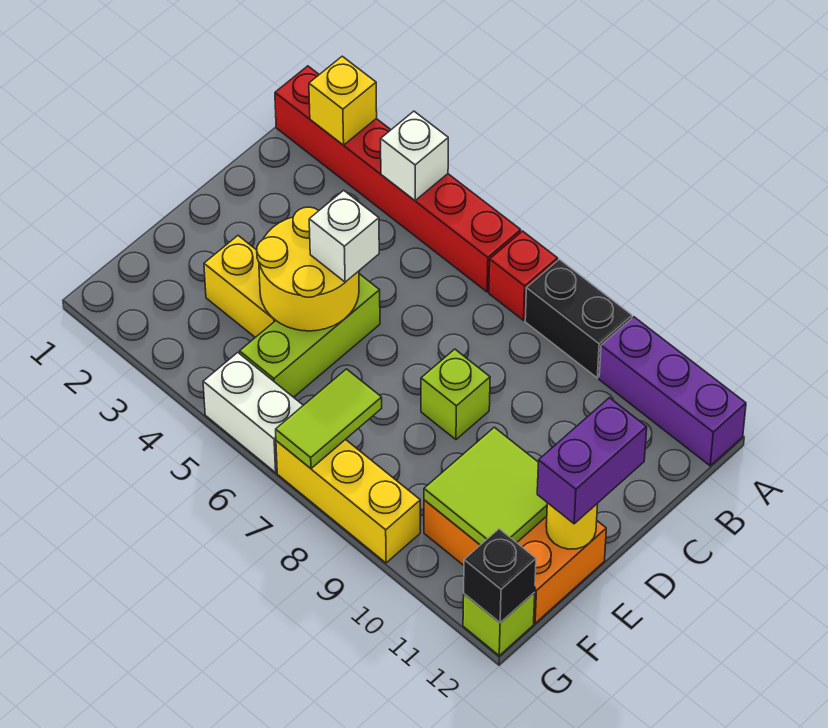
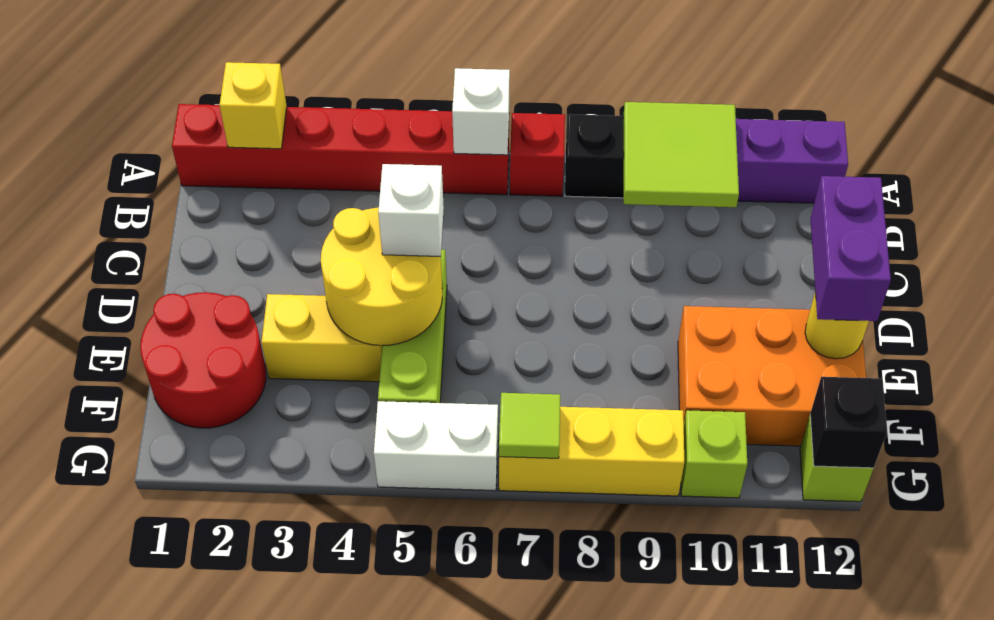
white 1x1 brick [381,111,448,201] -> white 1x1 brick moved to [452,68,510,155]
lime 1x1 brick [421,349,490,440] -> lime 1x1 brick moved to [681,410,747,498]
none -> red 2x2 round brick [140,292,266,428]
lime 2x2 tile [424,427,547,545] -> lime 2x2 tile moved to [623,102,739,207]
lime 1x2 tile [276,369,382,469] -> lime 1x1 tile [499,393,560,458]

